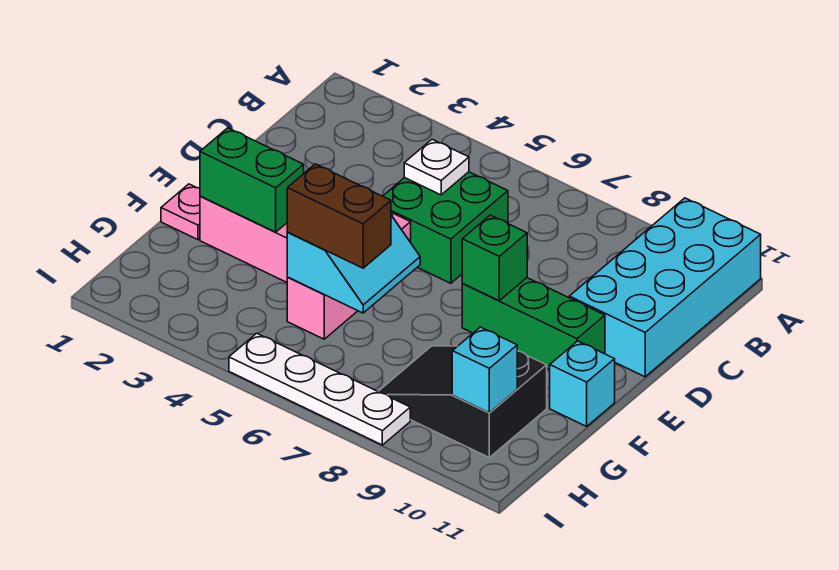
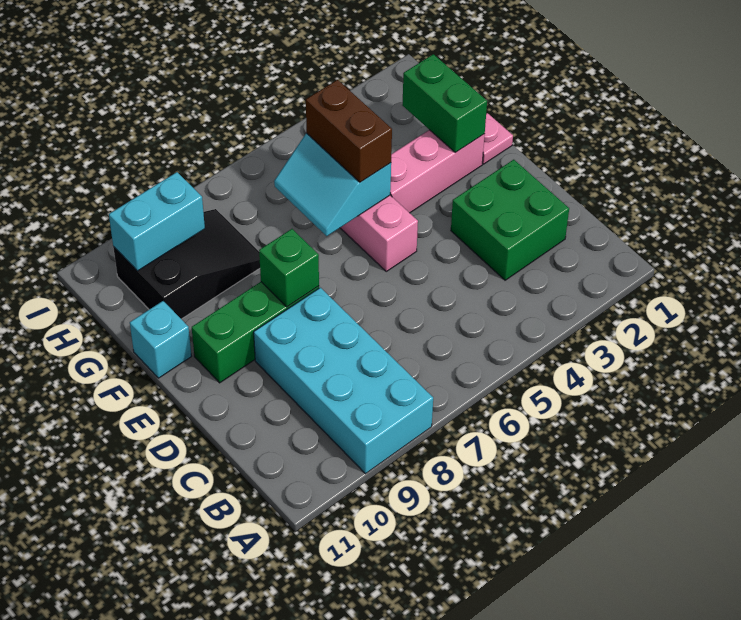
cyan 2x4 brick [569,198,761,377] -> cyan 2x4 brick moved to [254,288,433,474]
green 2x2 brick [383,172,508,283] -> green 2x2 brick moved to [451,160,569,280]
white 1x1 plate [404,139,469,195] -> none
green 1x2 brick [200,128,304,232] -> green 1x2 brick turned to [402,54,487,153]
brown 1x2 brick [287,164,391,268] -> brown 1x2 brick turned to [306,80,392,182]
cyan 1x1 brick [452,327,517,413] -> cyan 1x2 brick [109,172,205,271]
white 1x4 plate [229,333,410,445] -> none

